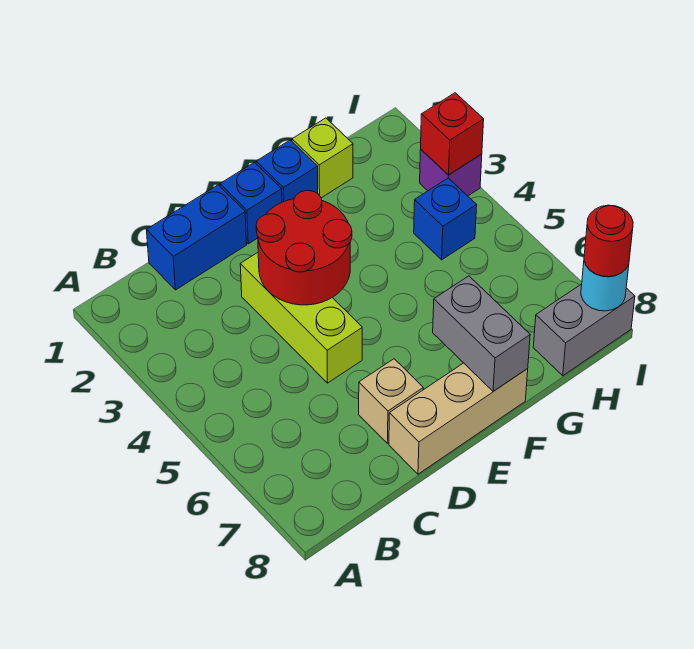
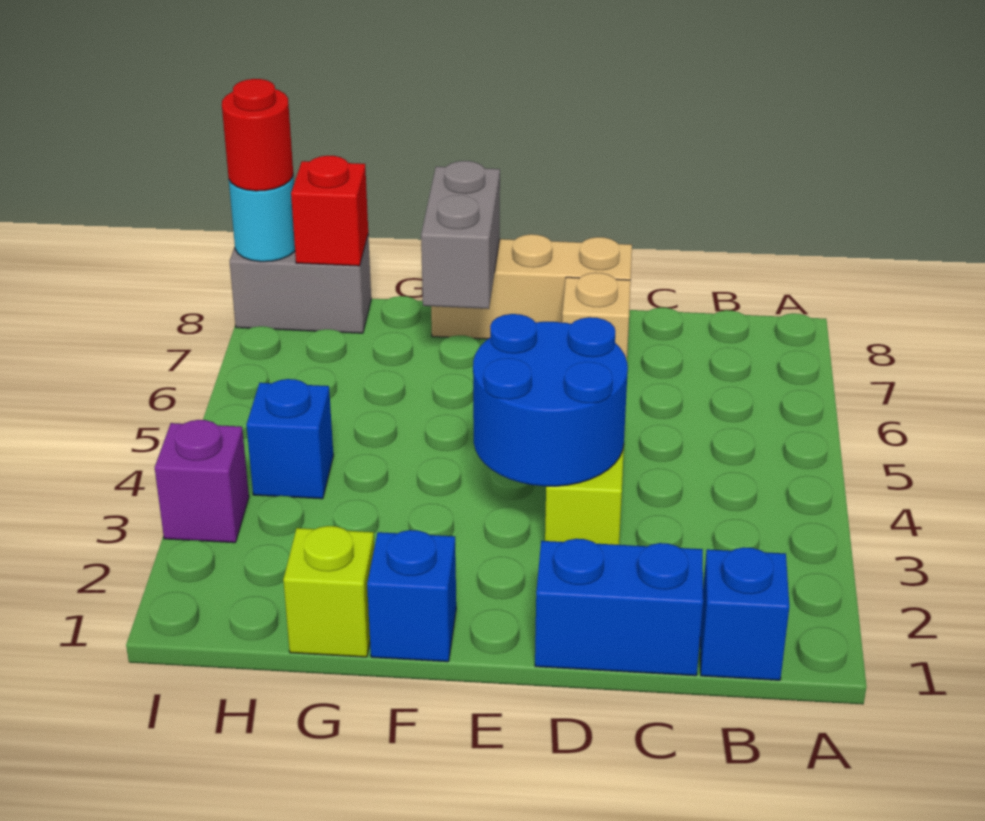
red 2x2 round brick [256,191,352,305] -> blue 2x2 round brick [473,314,628,486]
blue 1x1 brick [220,162,282,244] -> blue 1x1 brick moved to [700,547,789,680]
red 1x1 brick [421,93,484,175] -> red 1x1 brick moved to [291,156,368,266]

